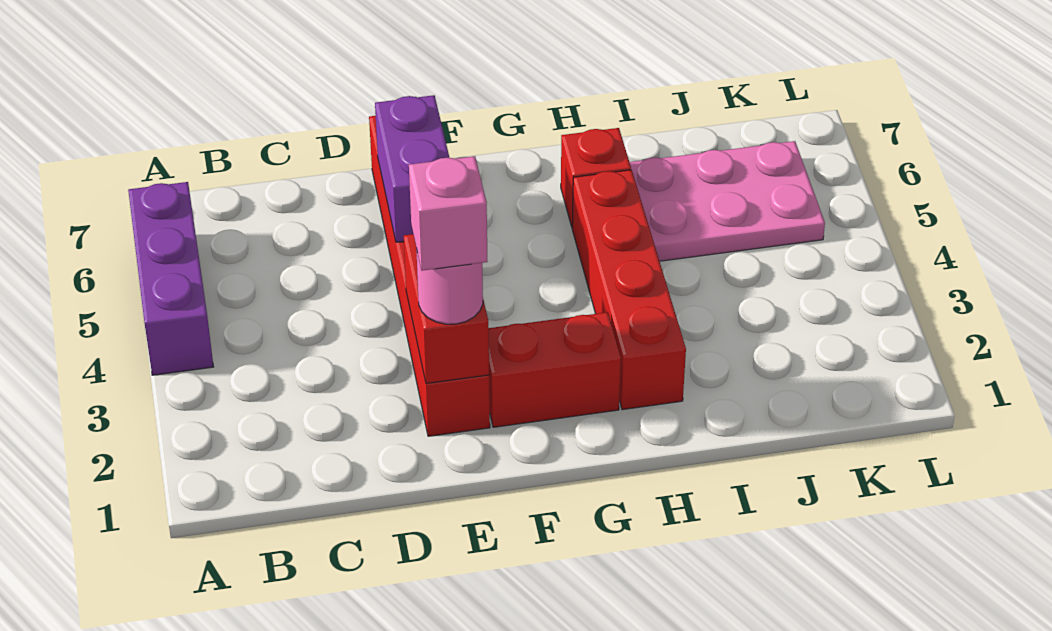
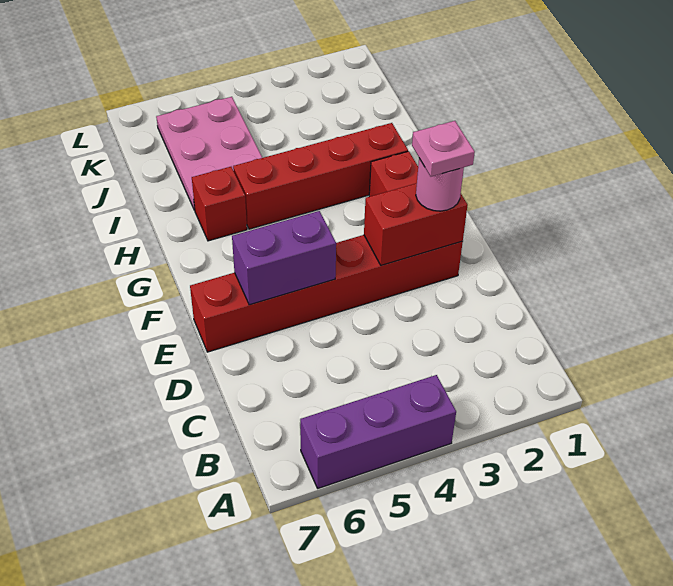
pink 1x1 brick [409,156,488,271] -> pink 1x1 plate [412,121,475,177]

